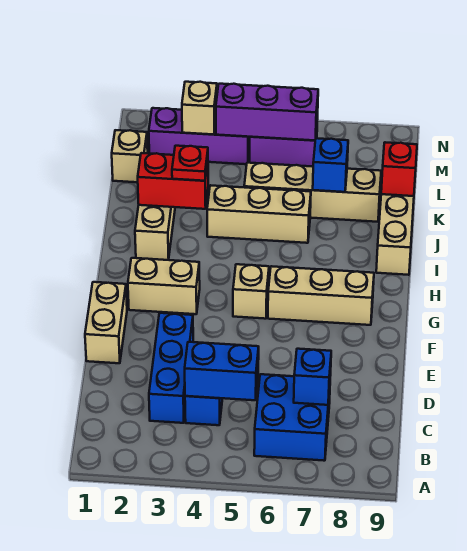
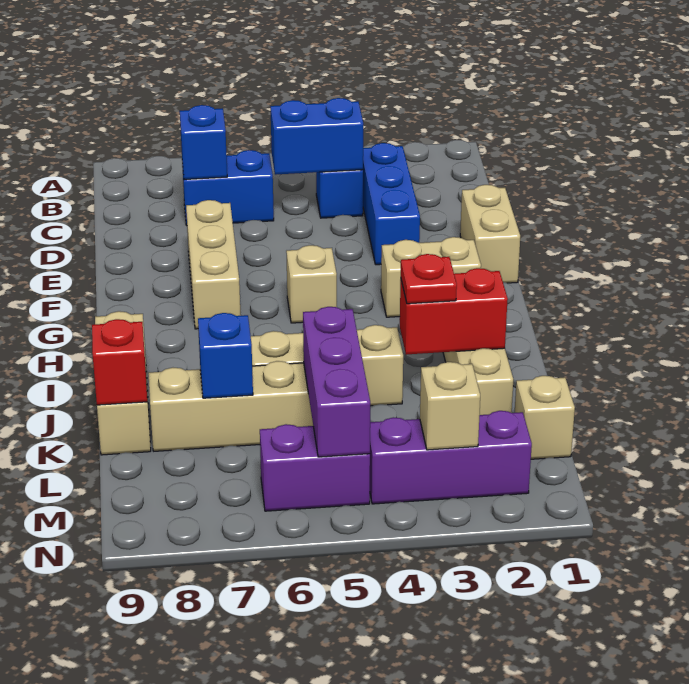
blue 2x2 brick [254,374,330,461] -> blue 1x2 brick [182,150,274,225]
tan 1x3 brick [268,266,374,325] -> tan 1x3 brick turned to [186,200,241,329]
purple 1x3 brick [216,84,318,141] -> purple 1x3 brick turned to [303,307,370,457]

